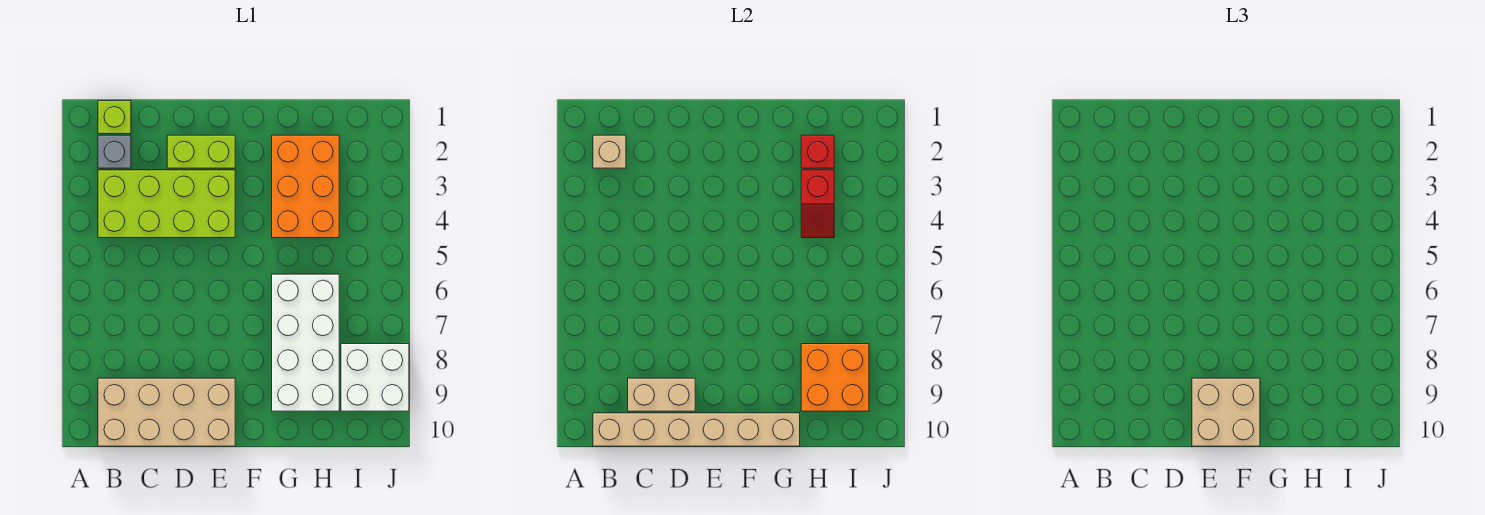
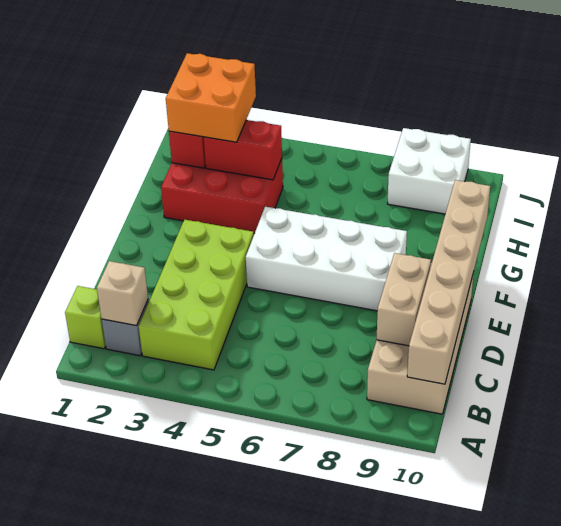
lime 1x2 brick [167,135,235,168] -> none
tan 2x2 brick [1192,378,1260,446] -> none
orange 2x3 brick [272,135,339,238] -> red 2x3 brick [161,159,283,233]
white 2x4 brick [272,274,339,411] -> white 2x4 brick moved to [246,207,407,311]
red 1x2 slope [801,170,834,238] -> red 1x2 brick [204,120,282,180]
orange 2x2 brick [801,344,869,411] -> orange 2x2 brick moved to [166,53,256,142]

